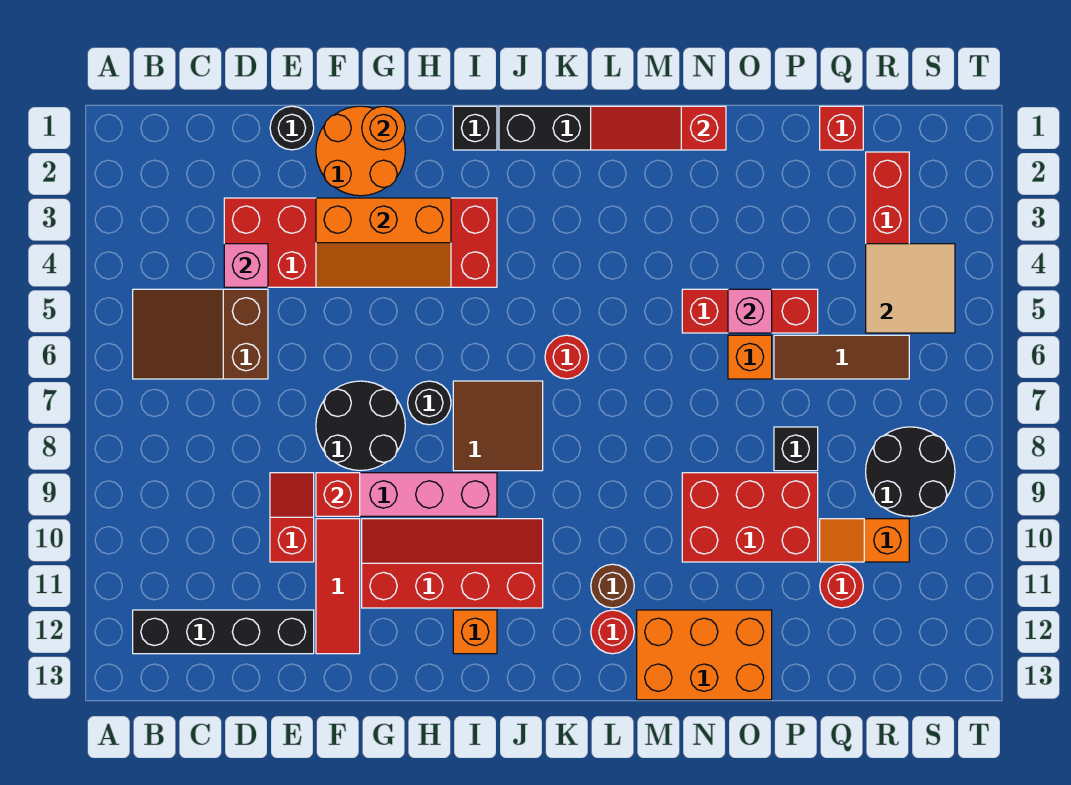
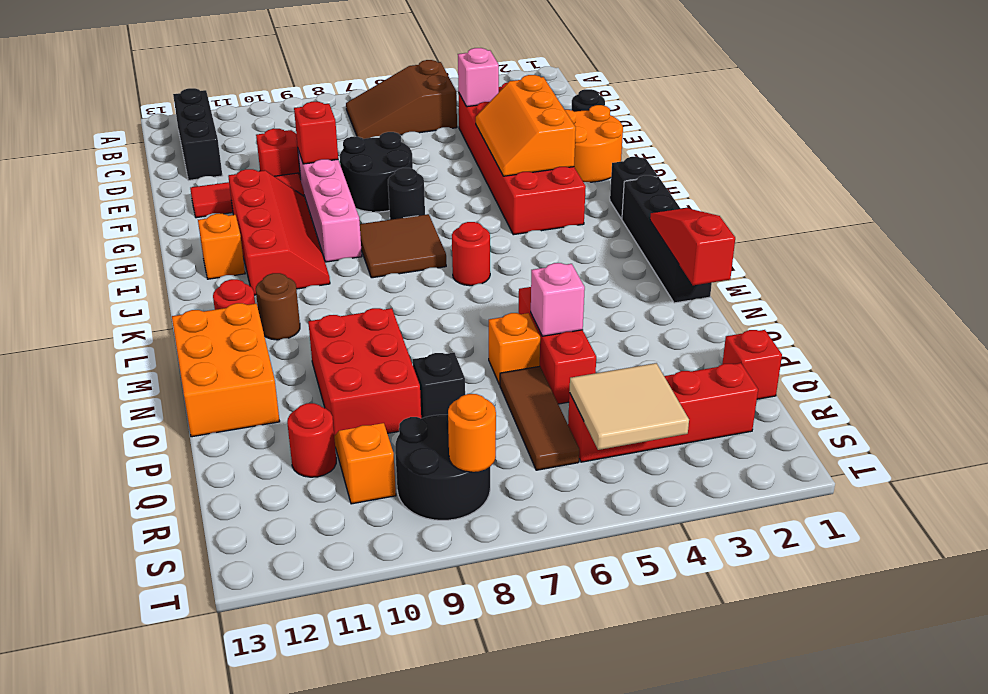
brown 2x3 slope [133,289,268,379] -> brown 2x3 slope turned to [346,60,457,139]
black 1x4 brick [133,610,314,654] -> black 1x3 brick [173,88,223,180]
orange 1x1 round brick [362,106,405,150] -> orange 1x1 round brick moved to [448,394,496,472]

